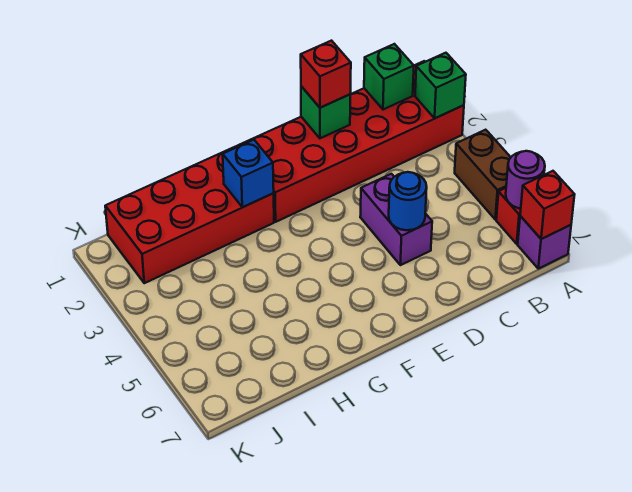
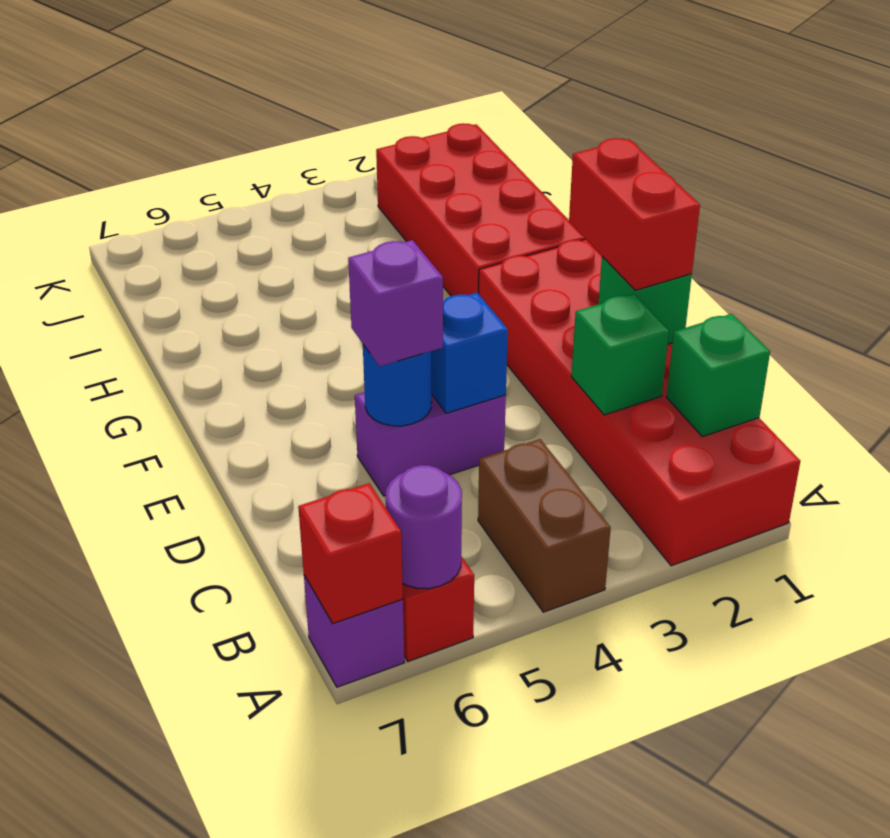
green 1x1 brick [415,53,466,118] -> green 1x1 brick moved to [571,294,669,415]
brown 1x2 brick [455,130,511,219] -> brown 1x2 brick turned to [478,439,611,612]
red 1x1 brick [301,41,351,108] -> red 1x2 brick [569,138,700,290]
none -> purple 1x1 brick [348,240,443,366]
blue 1x1 brick [223,140,274,207] -> blue 1x1 brick moved to [431,293,508,413]

